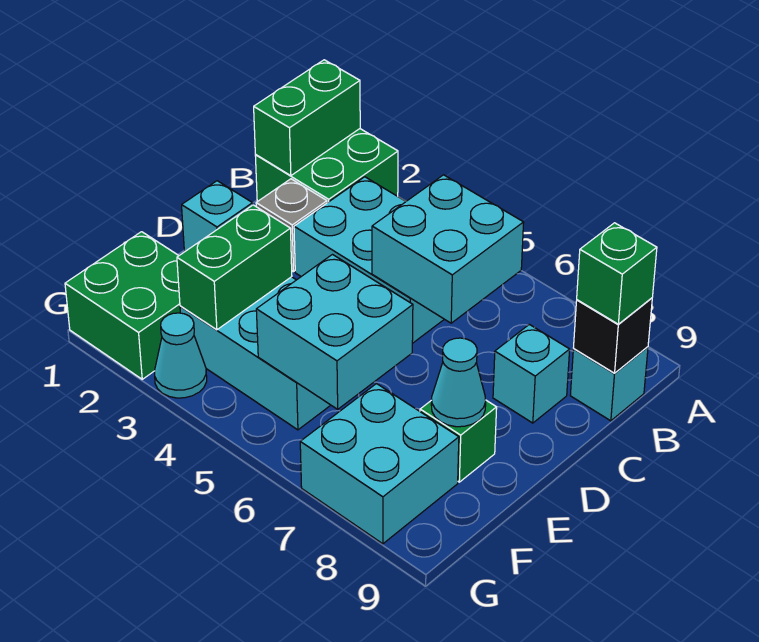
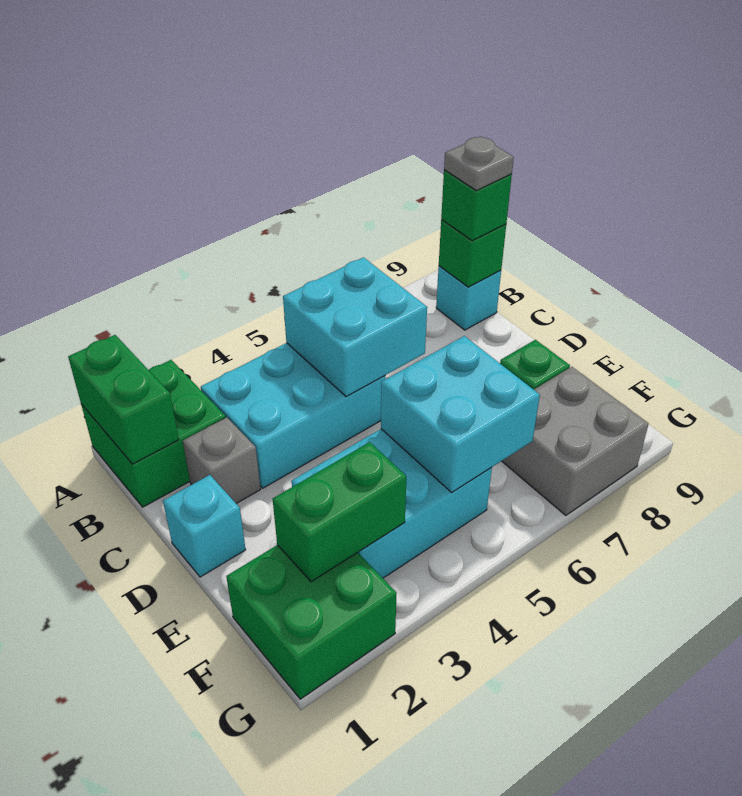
black 1x1 brick [574,298,652,373] -> green 1x1 brick [439,220,506,287]
none -> grey 1x1 plate [444,137,514,190]
cyan 1x1 brick [493,324,570,423] -> none
green 1x2 brick [177,205,292,330] -> green 1x2 brick turned to [273,442,406,582]
cyan 1x1 cone [431,338,486,427] -> none
cyan 2x2 brick [300,384,459,544] -> grey 2x2 brick [502,367,649,516]
cyan 1x1 cone [155,313,207,398] -> none

